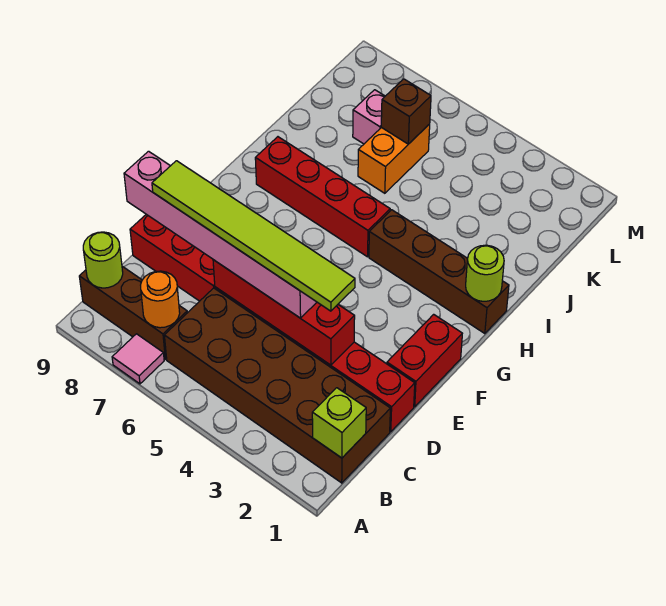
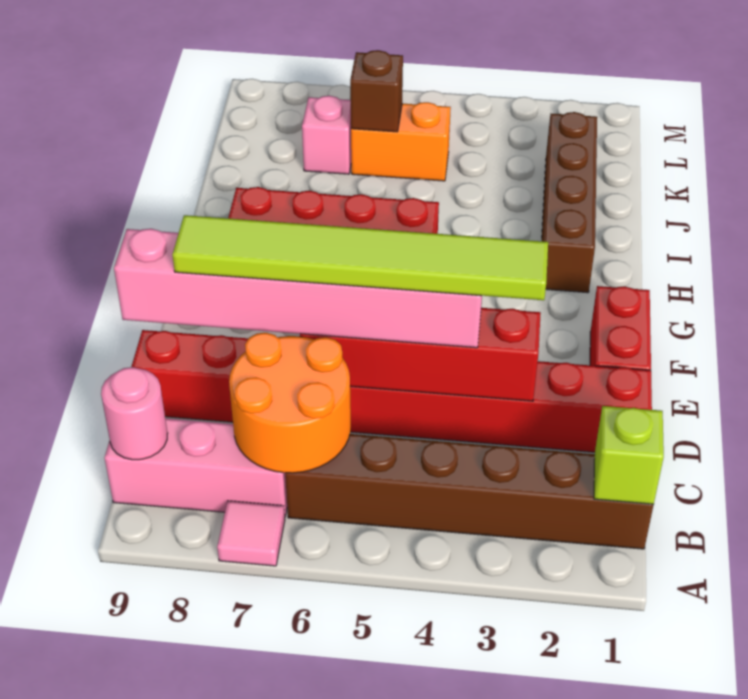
brown 2x6 brick [164,288,390,483] -> brown 1x6 brick [285,434,653,549]
brown 1x3 brick [79,266,187,359] -> pink 1x3 brick [104,418,287,516]
orange 1x1 round brick [141,271,180,328] -> orange 2x2 round brick [229,333,351,473]
lime 1x1 round brick [83,232,123,288] -> pink 1x1 round brick [101,367,168,460]
brown 1x4 brick [369,210,509,334] -> brown 1x4 brick turned to [542,112,597,293]
lime 1x1 round brick [466,245,504,301] -> none
orange 1x2 brick [358,124,430,193] -> orange 1x2 brick turned to [351,102,451,181]

